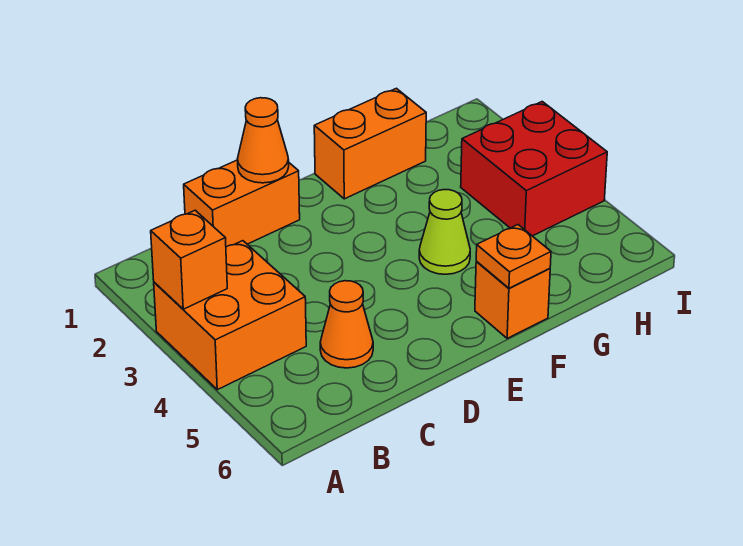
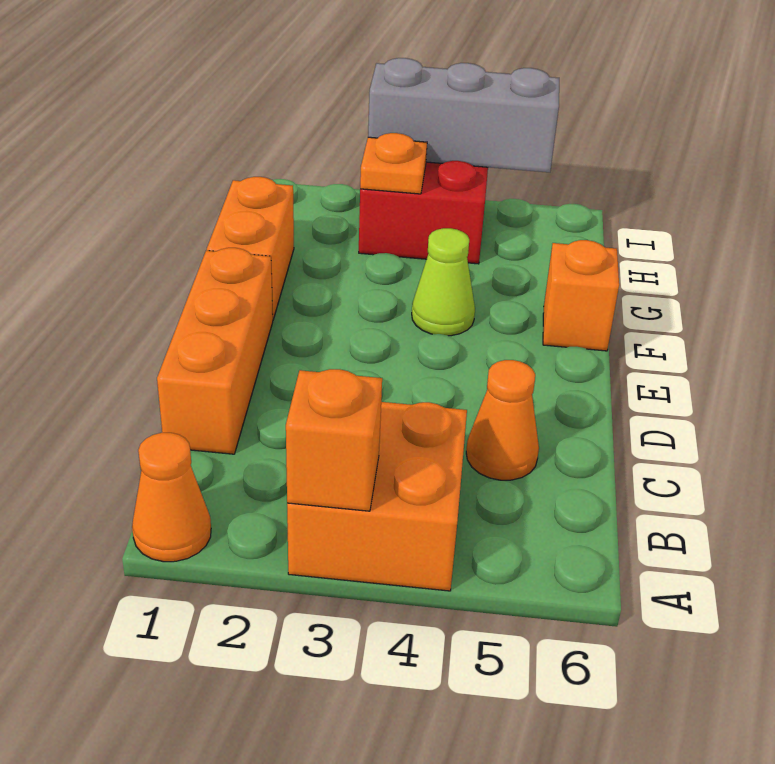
orange 1x2 brick [184,160,300,247] -> orange 1x3 brick [157,248,273,454]
orange 1x1 cone [238,98,289,183] -> orange 1x1 cone moved to [132,433,211,562]
orange 1x1 plate [476,225,551,288] -> orange 1x1 plate moved to [360,133,427,194]
none -> grey 1x3 brick [368,58,559,172]

